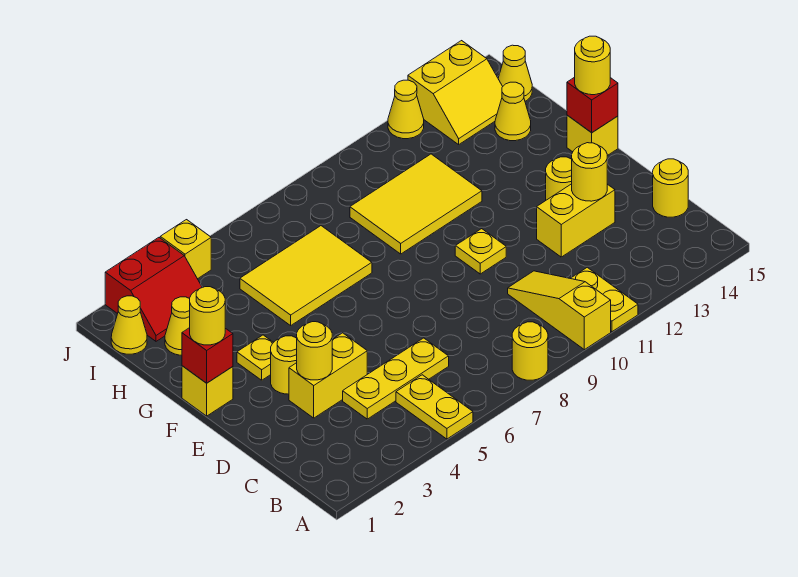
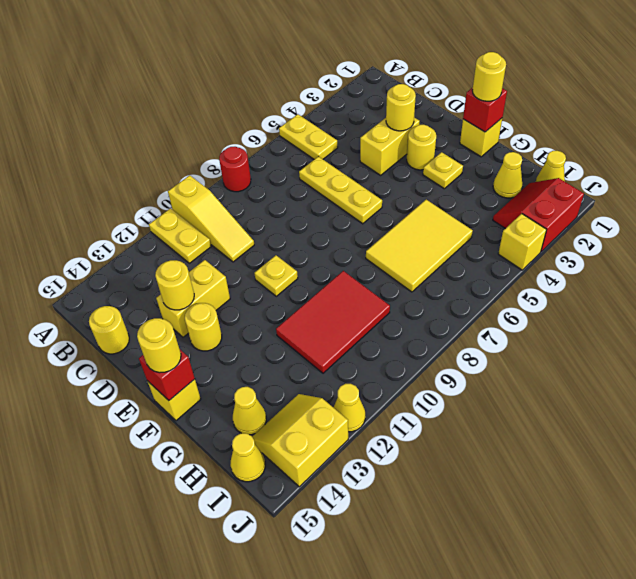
yellow 1x1 round brick [512,322,548,380] -> red 1x1 round brick [219,147,251,192]
yellow 1x3 plate [343,338,449,419] -> yellow 1x3 plate turned to [299,156,382,224]
yellow 2x3 tile [350,154,482,254] -> red 2x3 tile [276,271,390,373]

